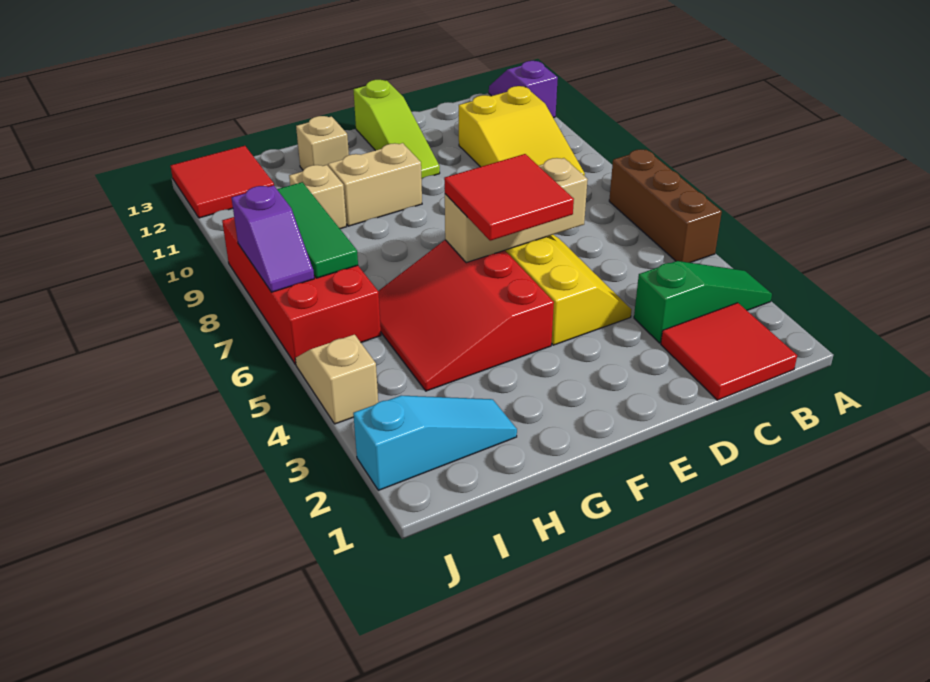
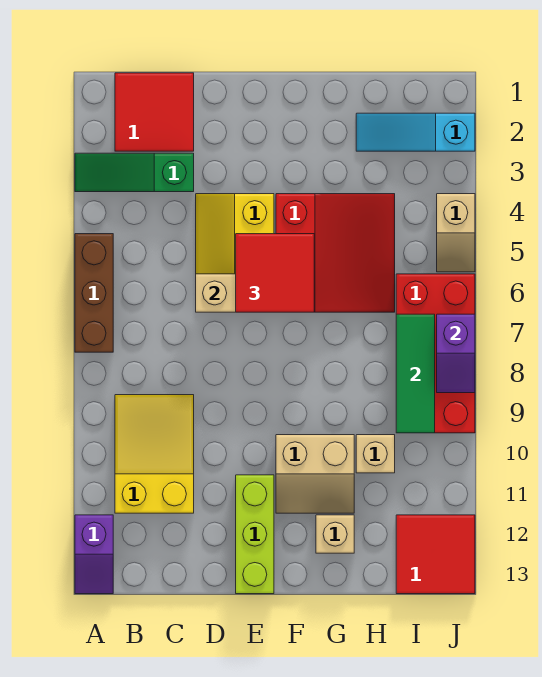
lime 1x3 slope [353,80,440,179] -> lime 1x3 brick [236,475,274,594]
purple 1x2 slope [232,185,314,292] -> purple 1x2 slope turned to [437,314,475,393]

